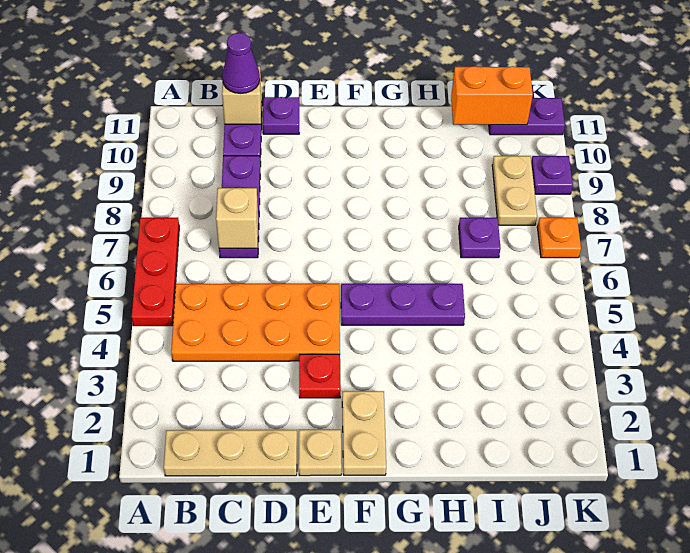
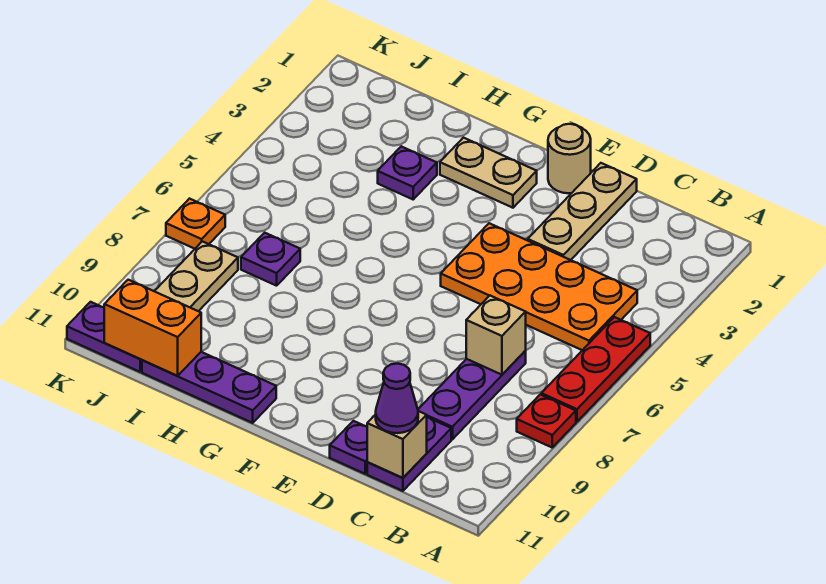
tan 1x3 plate [164,430,297,476] -> tan 1x3 plate turned to [528,163,637,260]
tan 1x1 plate [299,430,342,476] -> tan 1x1 round brick [548,124,591,193]
red 1x1 plate [299,354,341,398] -> red 1x1 plate moved to [517,395,576,447]
tan 1x2 plate [342,391,386,475] -> tan 1x2 plate turned to [440,138,537,208]
purple 1x3 plate [341,284,465,325] -> purple 1x3 plate moved to [142,352,276,423]
purple 1x1 plate [531,156,573,194] -> purple 1x1 plate moved to [378,146,437,199]

